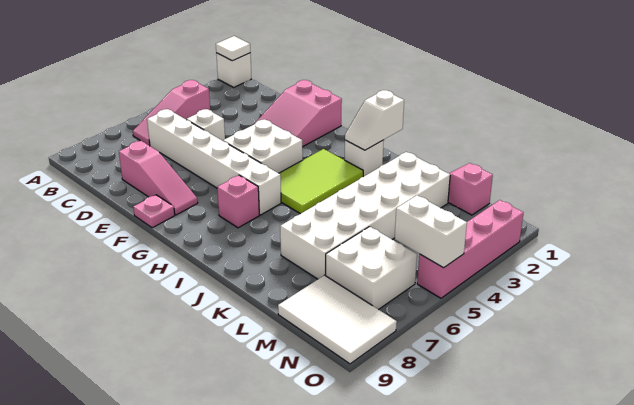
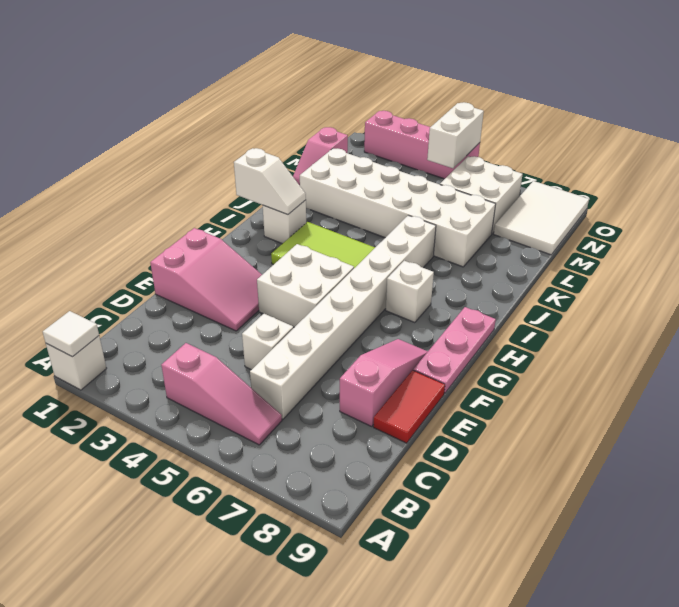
white 1x6 brick [147,109,281,215] -> white 1x8 brick [250,215,436,419]
none -> red 1x2 tile [373,370,445,443]
pink 1x1 plate [133,195,175,228] -> pink 1x3 plate [413,307,496,394]
pink 1x1 brick [217,175,259,228] -> white 1x1 brick [386,261,434,323]

